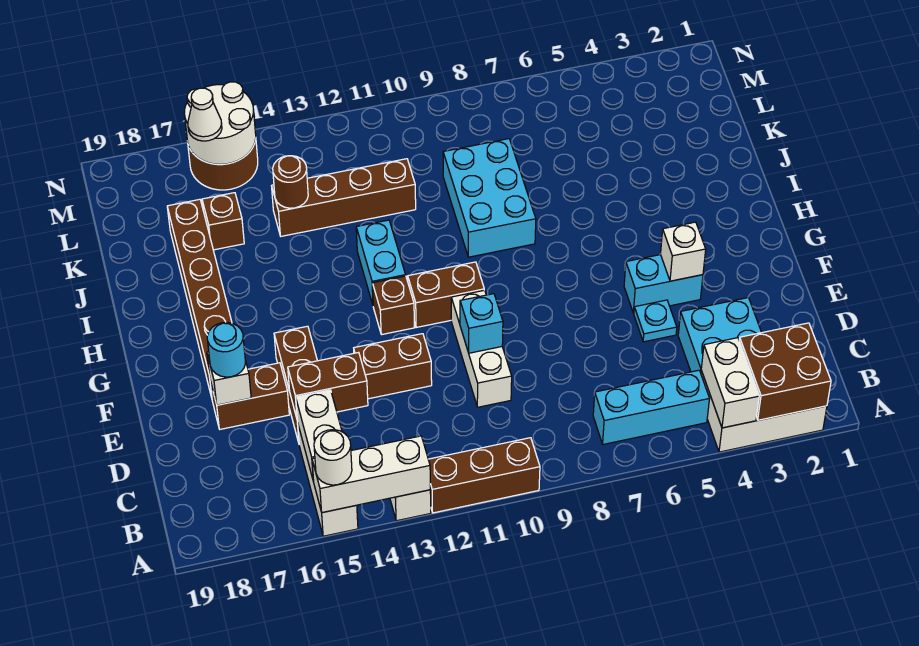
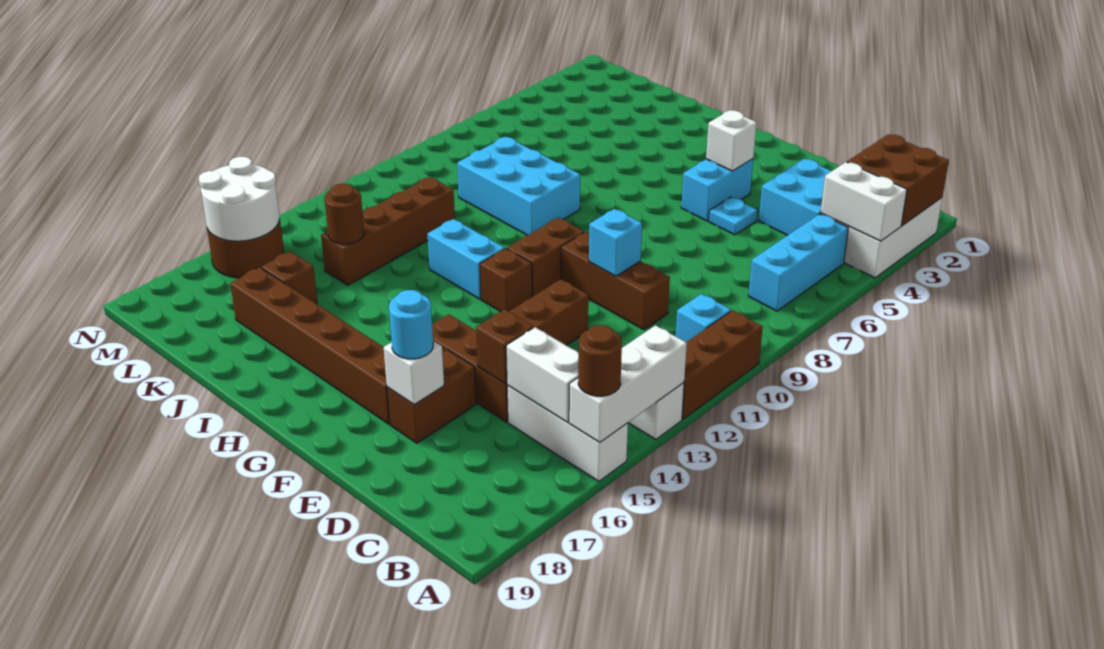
white 1x1 round brick [314,430,352,485] -> brown 1x1 round brick [578,325,622,396]
none -> cyan 1x1 brick [676,294,731,342]
white 1x3 brick [451,290,512,407] -> brown 1x3 brick [561,232,670,330]
brown 1x2 brick [288,352,368,418] -> brown 1x1 brick [476,309,534,384]
white 1x1 cone [188,88,222,141] -> none

